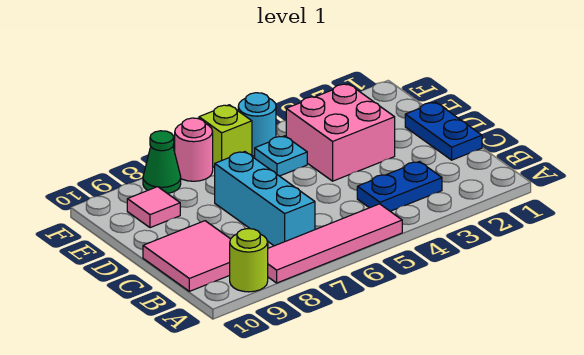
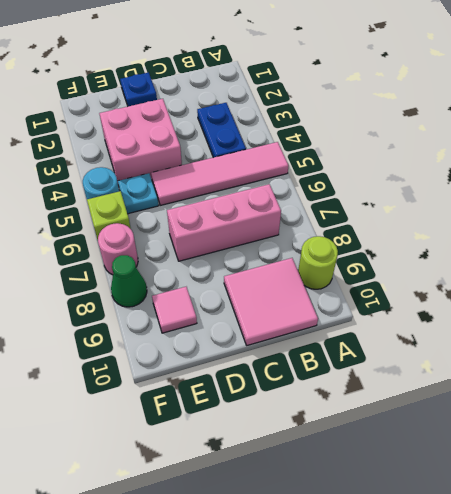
pink 1x4 tile [268,204,402,283] -> pink 1x4 tile turned to [151,142,288,205]
cyan 1x3 brick [215,152,315,246] -> pink 1x3 brick [167,184,281,261]
blue 1x2 plate [405,102,482,160] -> blue 1x1 plate [120,72,157,106]

